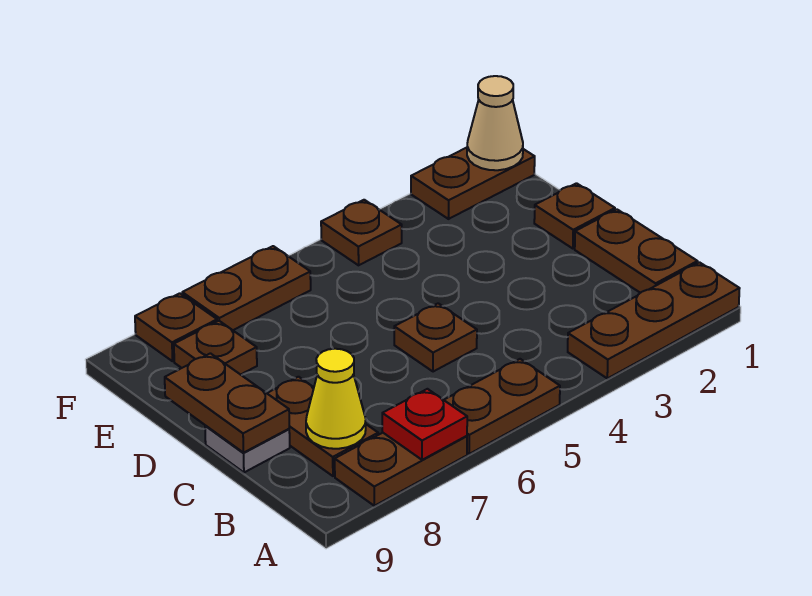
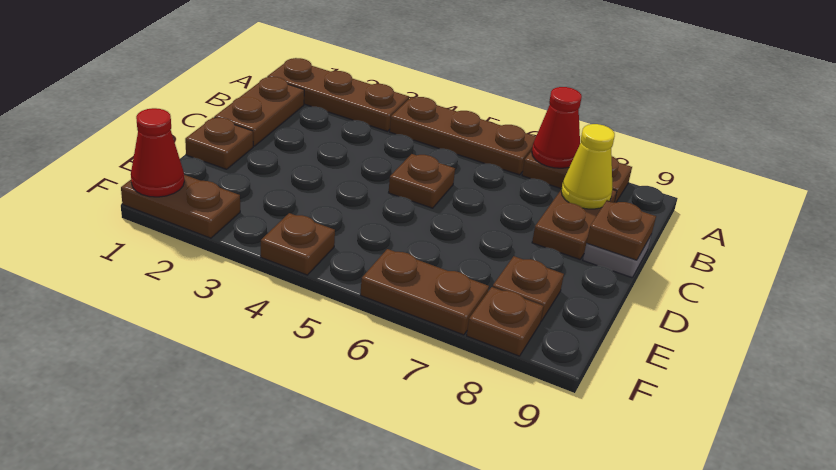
brown 1x2 plate [444,359,560,454] -> brown 1x3 plate [390,97,536,175]
red 1x1 plate [382,389,467,460] -> red 1x1 cone [532,87,582,168]
brown 1x2 plate [165,353,289,453] -> brown 1x1 plate [587,200,656,260]
tan 1x1 cone [467,76,523,170] -> red 1x1 cone [131,108,184,197]

